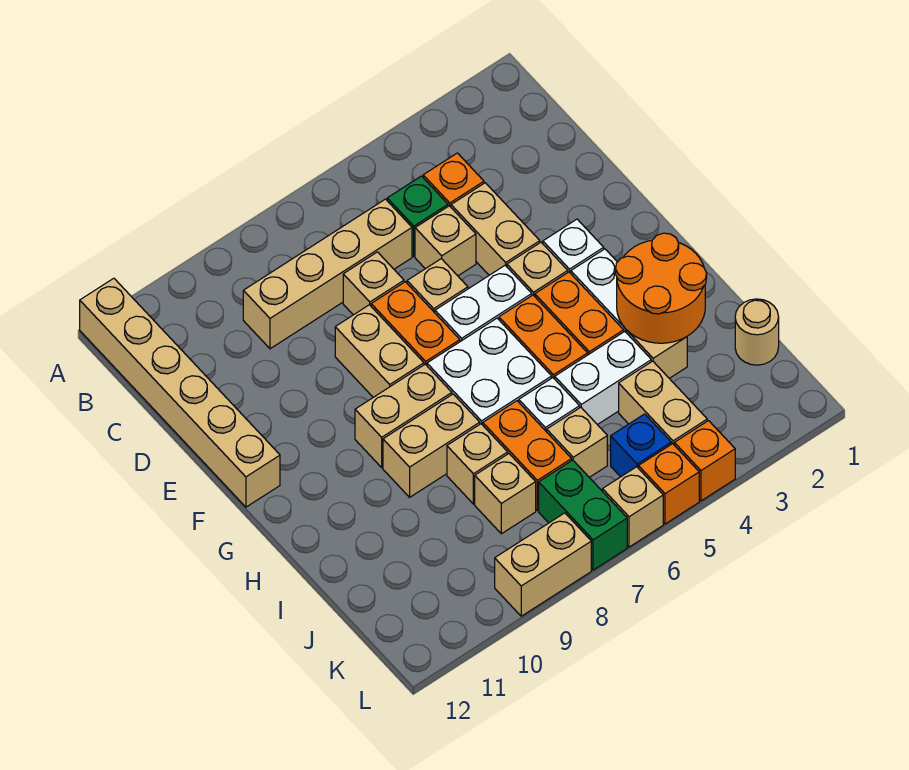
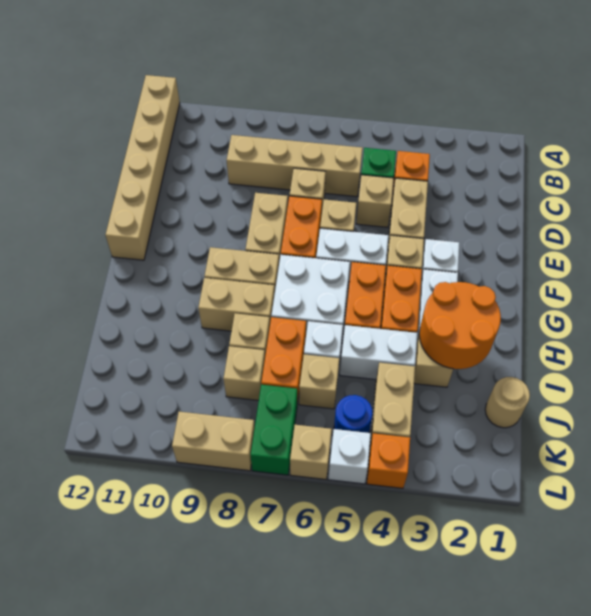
blue 1x1 brick [611,414,671,477] -> blue 1x1 round brick [334,395,373,433]
orange 1x1 brick [638,444,699,524] -> white 1x1 brick [328,429,371,484]

